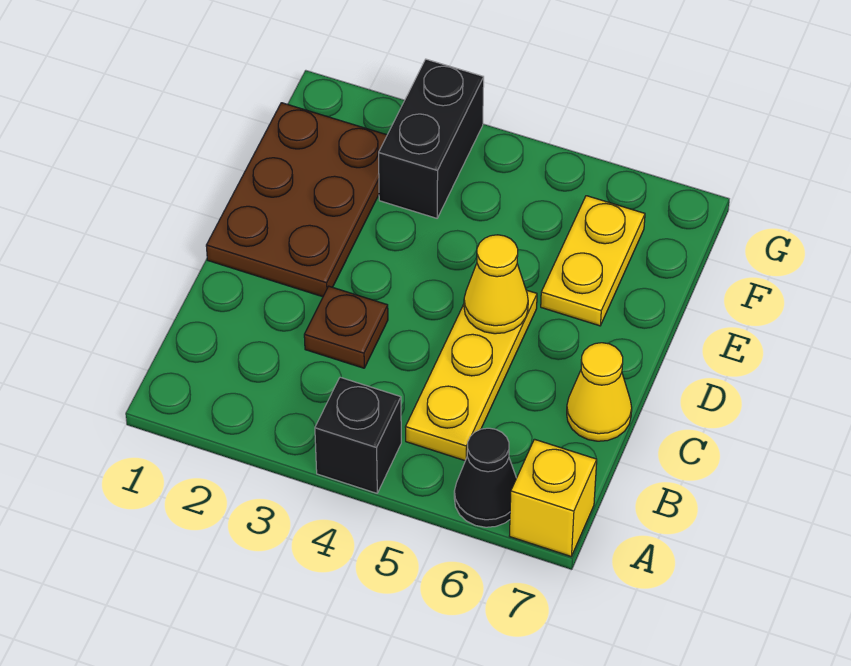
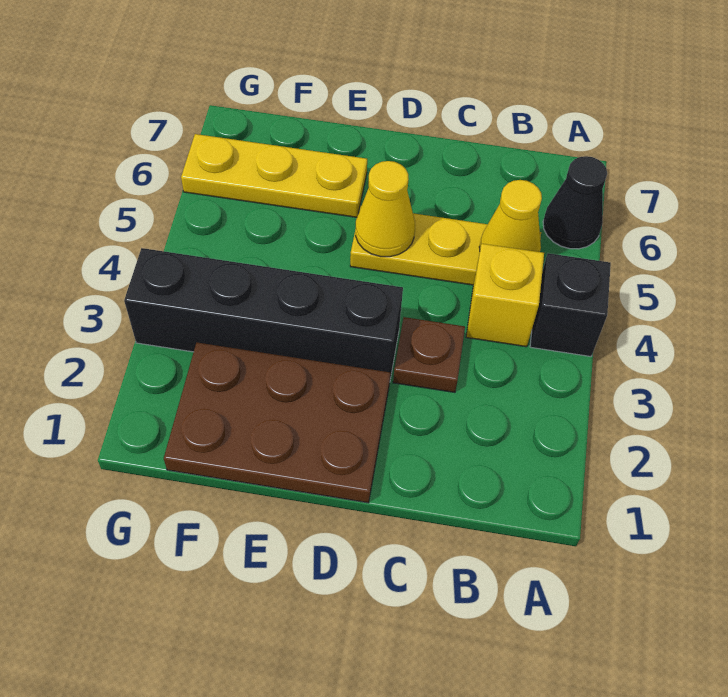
yellow 1x1 brick [510,439,597,556] -> yellow 1x1 brick moved to [466,244,544,347]
yellow 1x1 cone [567,343,632,441] -> yellow 1x1 cone moved to [479,180,542,252]
yellow 1x2 plate [541,196,645,326] -> yellow 1x3 plate [181,134,367,217]
black 1x2 brick [379,59,484,218] -> black 1x4 brick [124,248,403,378]

